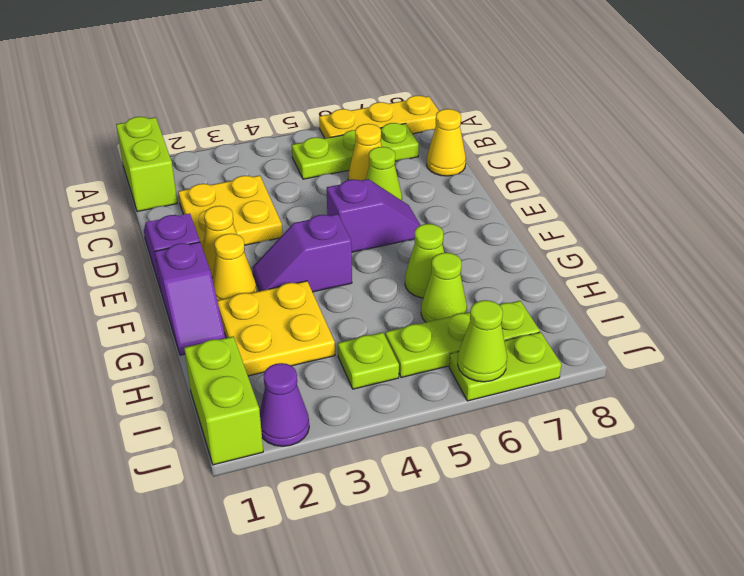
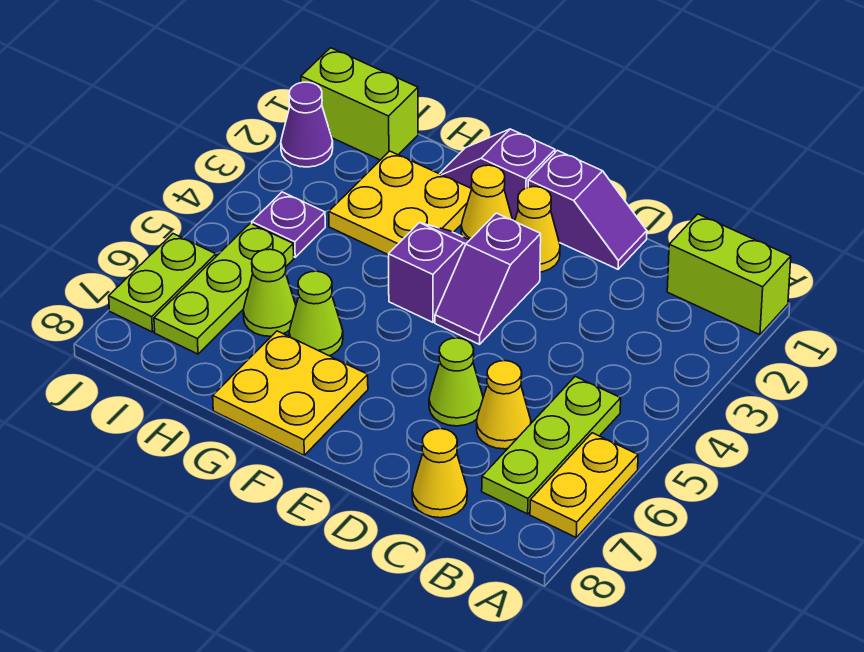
yellow 1x3 plate [319,96,439,138] -> yellow 1x2 plate [530,433,638,537]
yellow 2x2 plate [178,176,283,248] -> yellow 2x2 plate moved to [213,331,368,455]
purple 1x2 slope [327,179,420,252] -> purple 1x2 slope moved to [435,213,541,344]
lime 1x1 plate [338,332,399,389] -> purple 1x1 plate [252,192,325,257]
lime 1x1 cone [458,300,507,382] -> none

